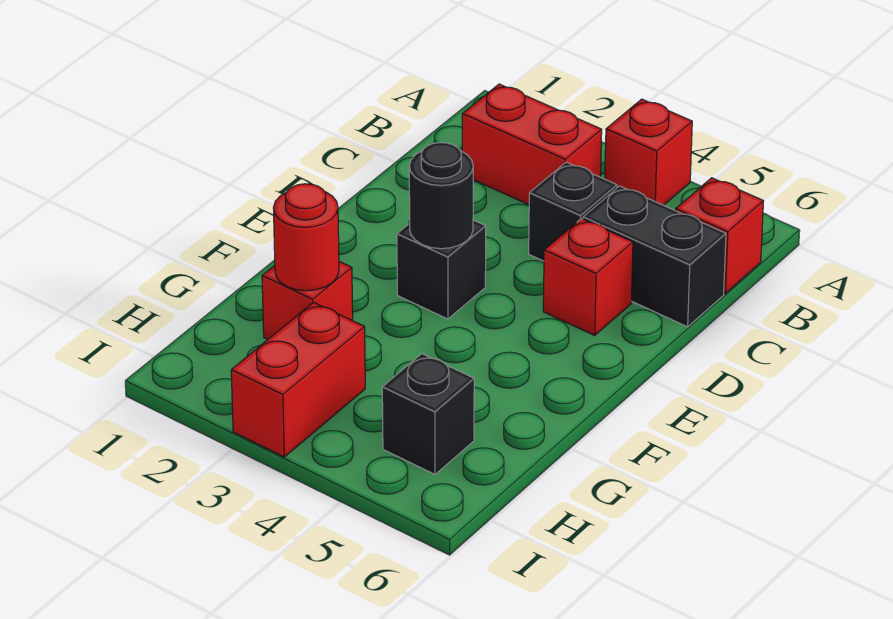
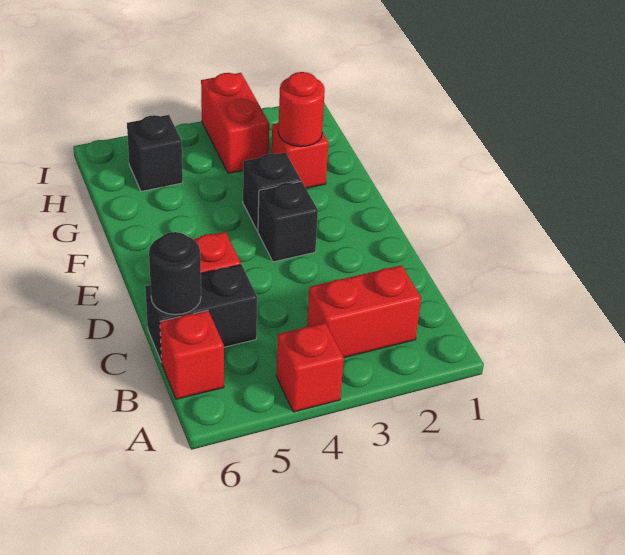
black 1x1 brick [529,162,617,261] -> black 1x1 brick moved to [243,153,301,231]
black 1x1 round brick [409,143,473,249] -> black 1x1 round brick moved to [149,232,201,315]

